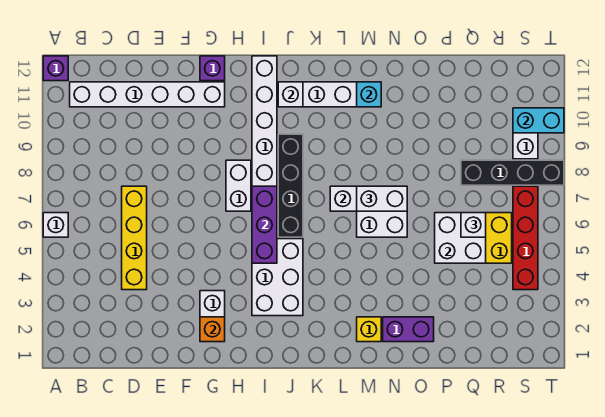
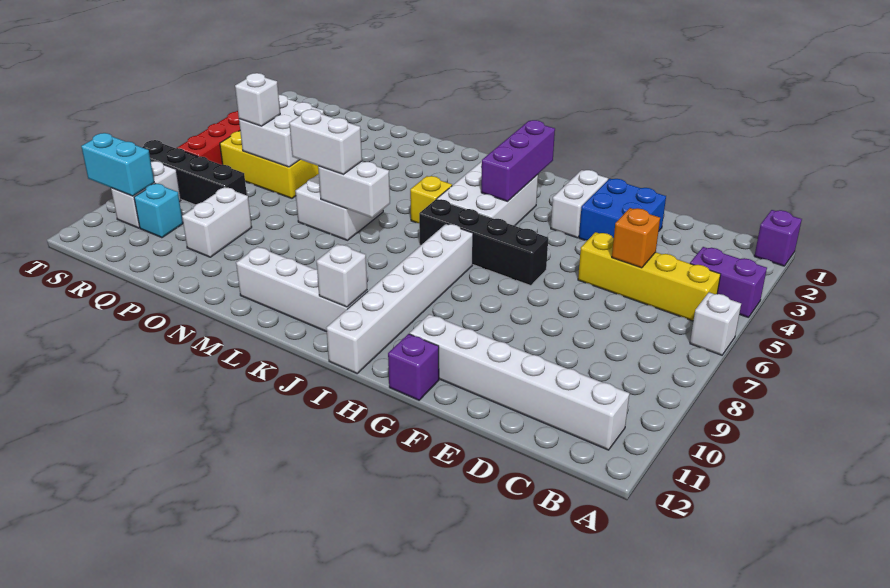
purple 1x1 brick [43,56,68,81] -> purple 1x1 brick moved to [755,210,802,266]
yellow 1x4 brick [122,186,147,290] -> yellow 1x4 brick turned to [578,232,721,321]
none -> blue 2x2 brick [579,179,666,241]
orange 1x1 brick [200,317,225,342] -> orange 1x1 brick moved to [612,208,660,268]
white 1x2 brick [226,160,251,211] -> white 1x2 brick moved to [182,187,252,257]
purple 1x3 brick [252,186,277,263] -> purple 1x3 brick moved to [481,120,555,201]
black 1x4 brick [278,134,303,237] -> black 1x4 brick turned to [419,199,548,286]
yellow 1x1 brick [357,317,381,342] -> yellow 1x1 brick moved to [410,176,452,223]
cyan 1x1 brick [357,82,381,107] -> cyan 1x1 brick moved to [134,184,183,238]
purple 1x2 brick [383,317,434,342] -> purple 1x2 brick moved to [690,247,767,318]

